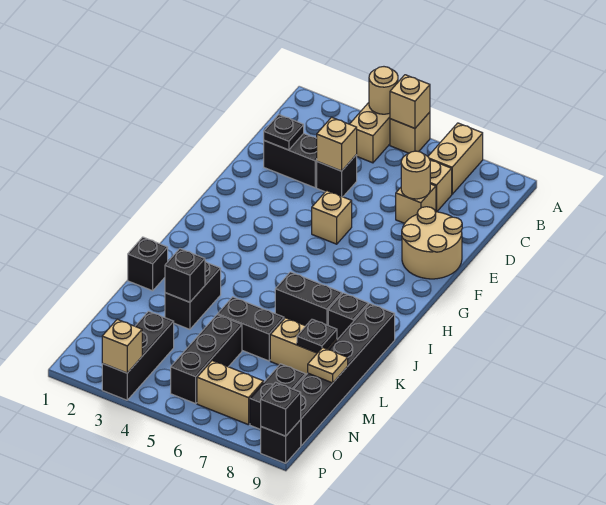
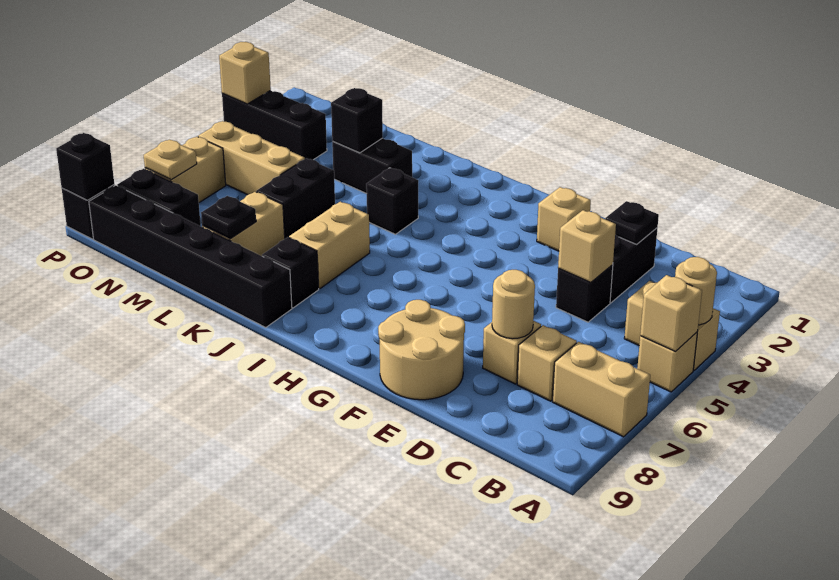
tan 1x1 brick [312,191,352,244] -> tan 1x1 brick moved to [537,187,591,251]
black 1x2 brick [275,272,342,326] -> tan 1x2 brick [289,202,370,289]
black 1x1 brick [128,237,168,291] -> black 1x1 brick moved to [366,168,418,234]
black 1x3 brick [171,315,242,404] -> tan 1x3 brick [198,121,305,195]
tan 1x1 plate [308,347,348,383] -> tan 1x1 plate moved to [144,140,197,180]

